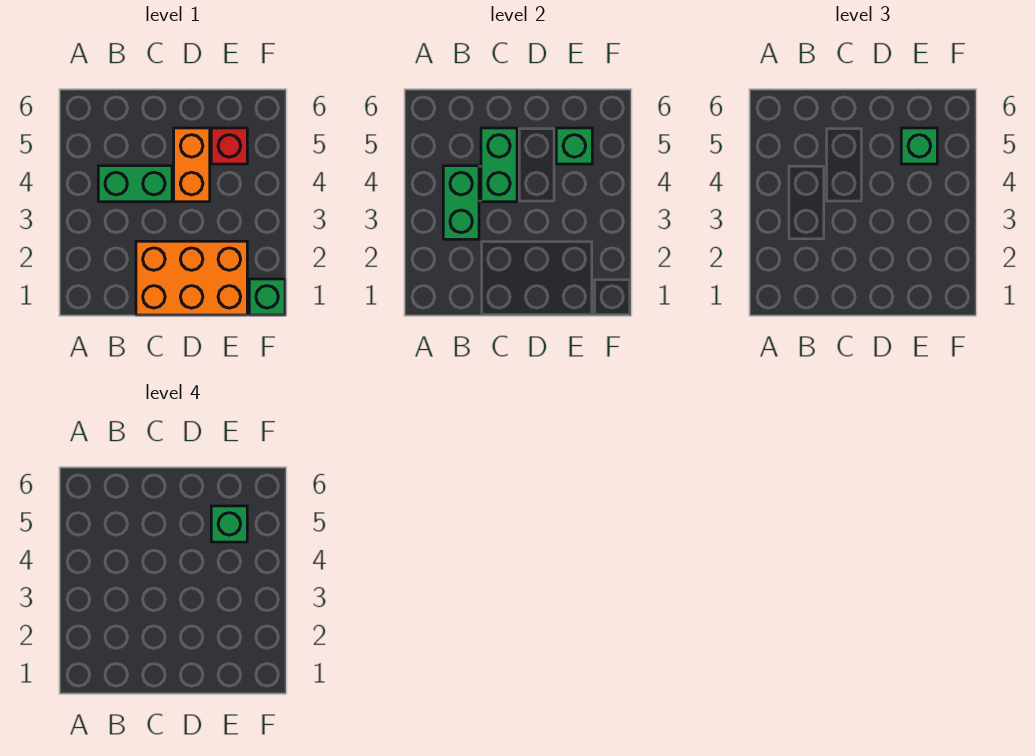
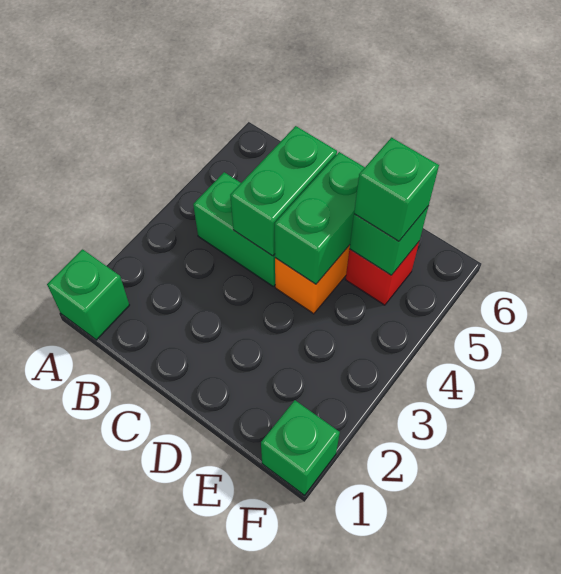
green 1x2 brick [443,166,479,239] -> green 1x2 brick moved to [275,152,365,284]
orange 2x3 brick [136,241,247,315] -> none
green 1x1 brick [211,506,247,542] -> green 1x1 brick moved to [47,249,129,340]

